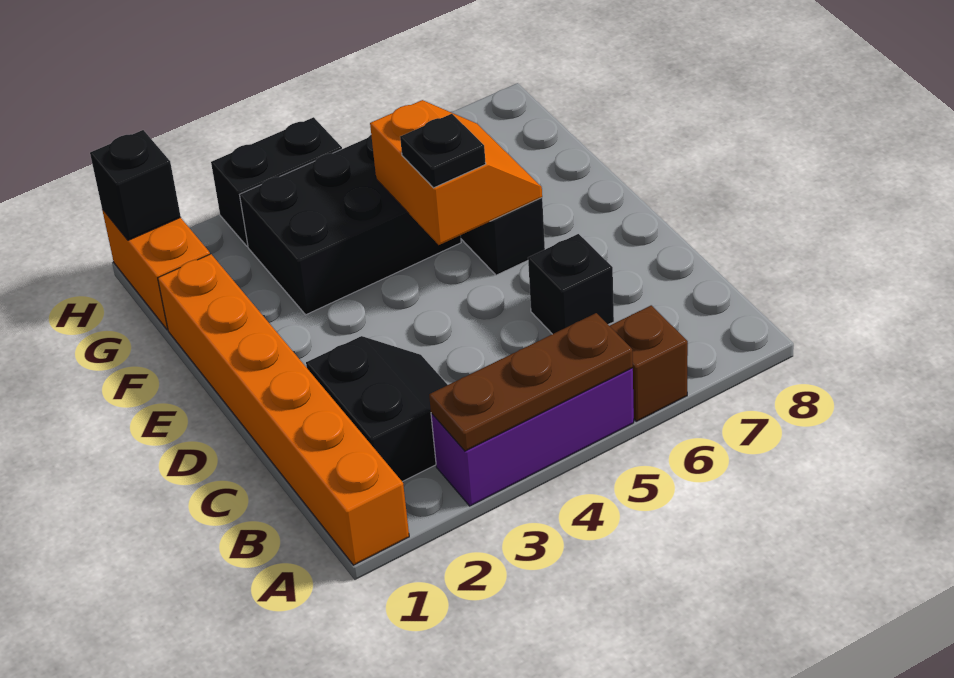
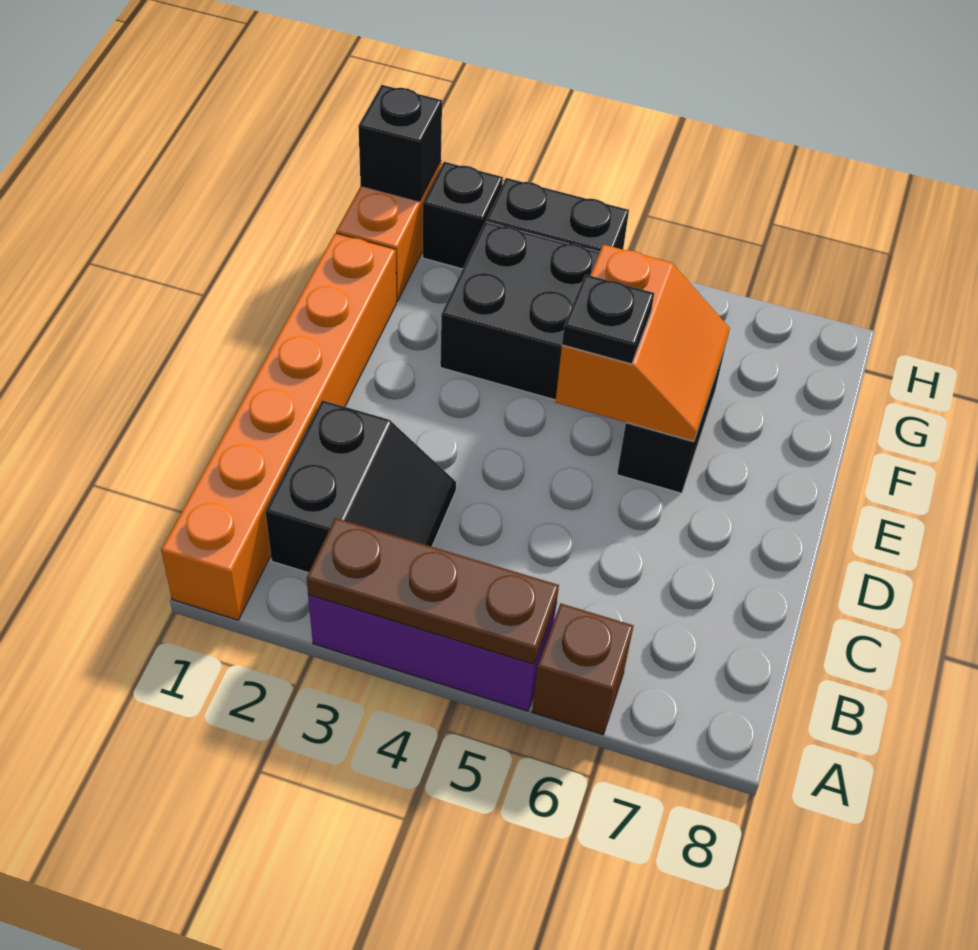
black 1x1 brick [528,234,614,334] -> black 1x1 brick moved to [423,162,503,269]

